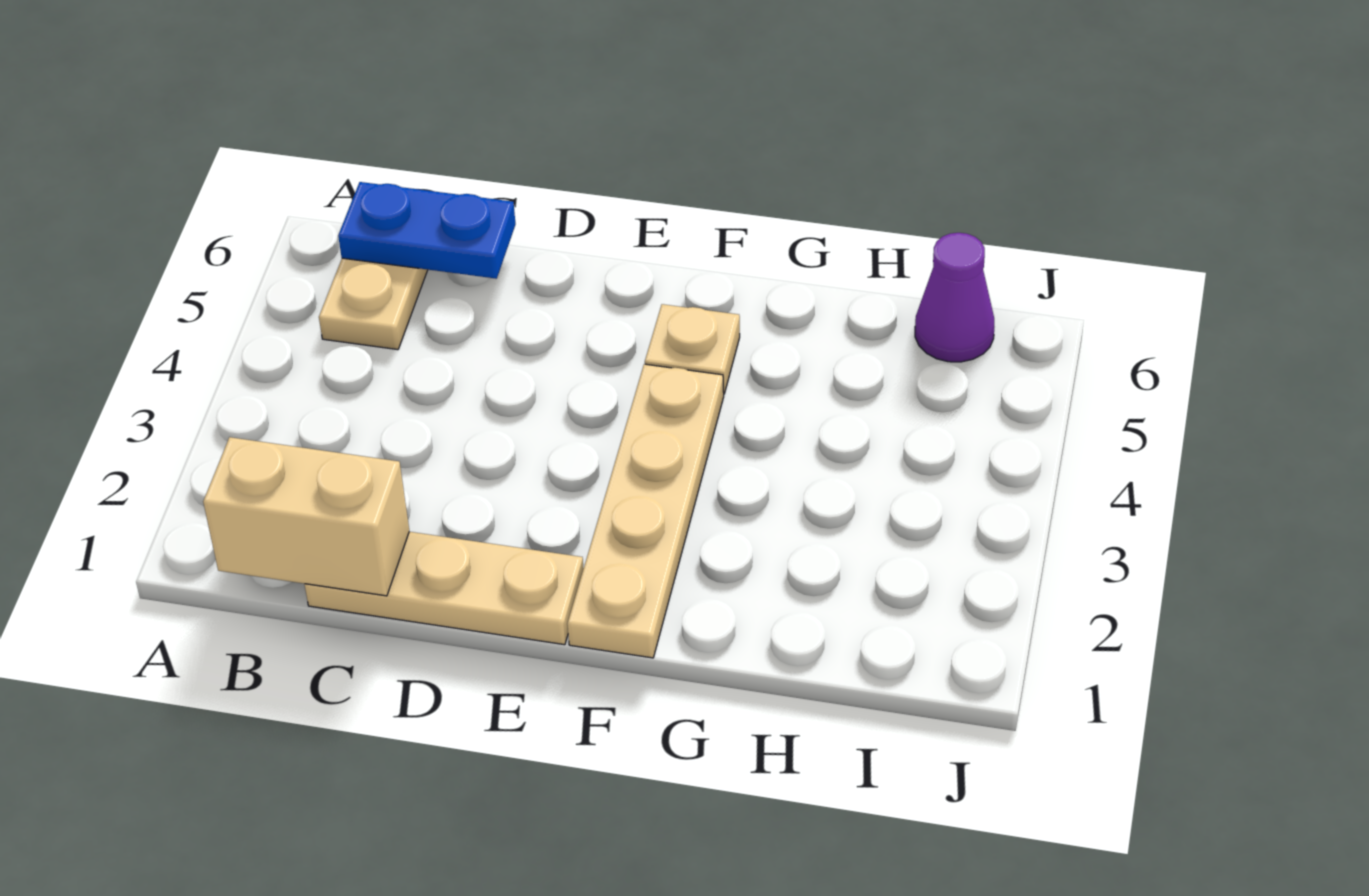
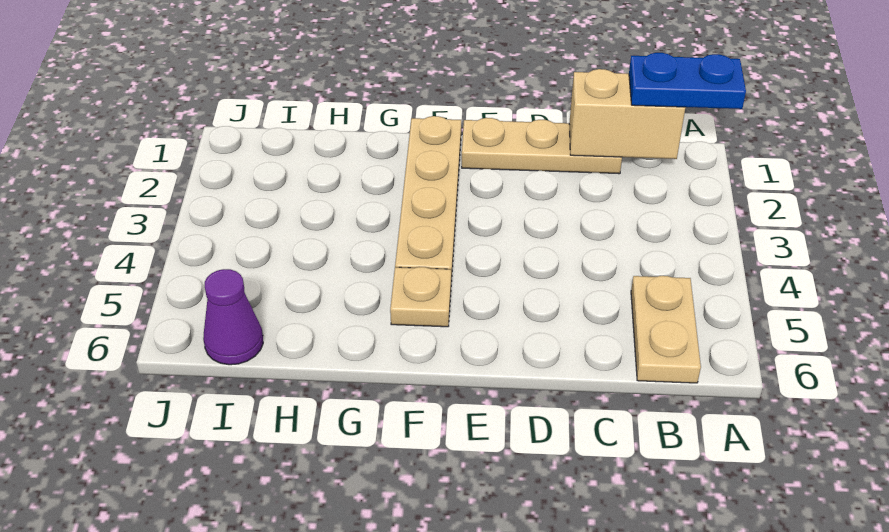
blue 1x2 plate [338,182,516,279] -> blue 1x2 plate moved to [629,53,746,109]

